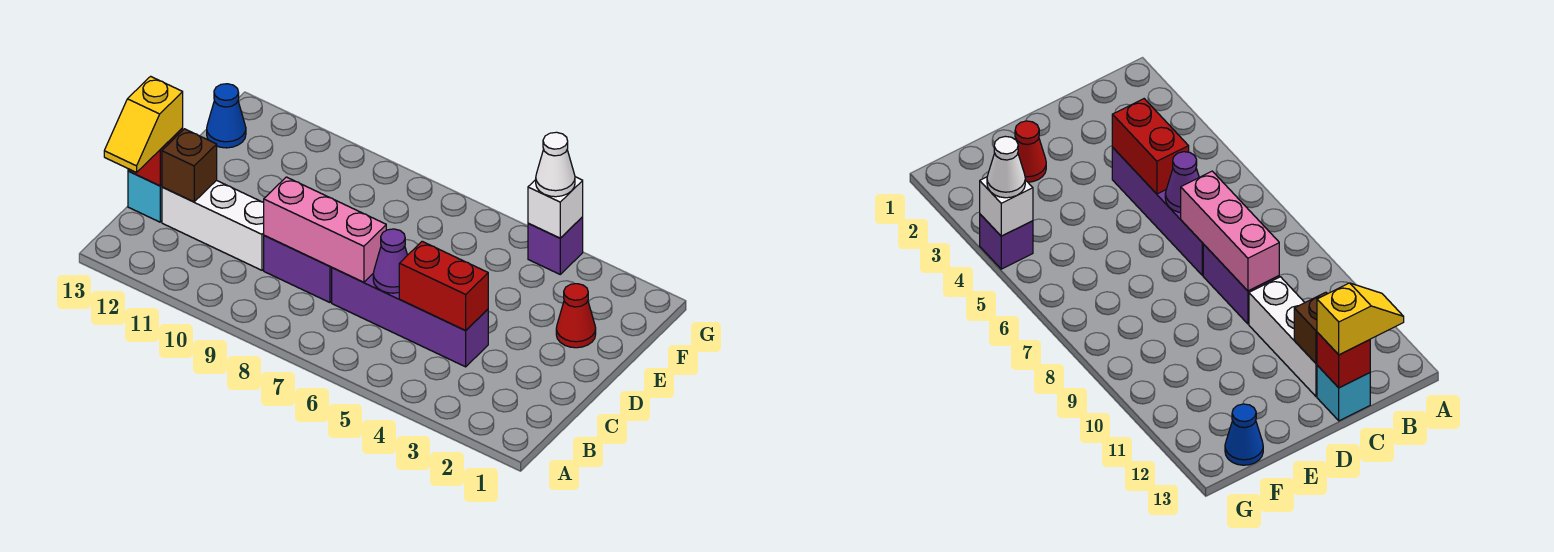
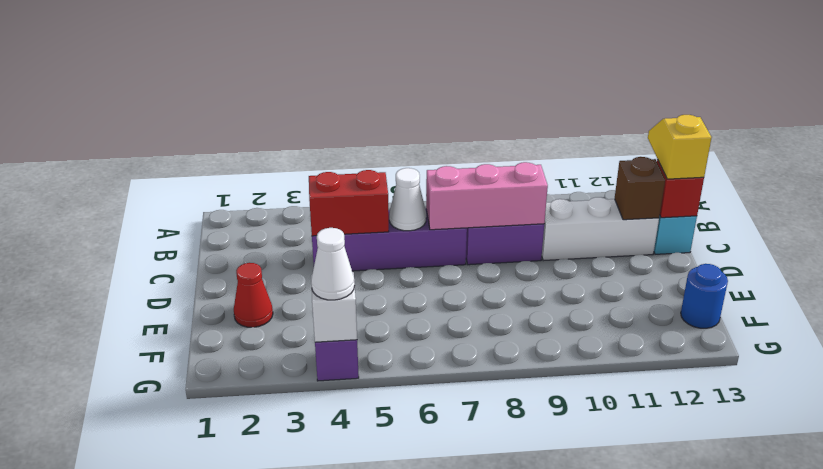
purple 1x1 cone [373,229,407,293] -> white 1x1 cone [389,168,426,231]
blue 1x1 cone [207,84,246,148] -> blue 1x1 round brick [681,264,728,328]

